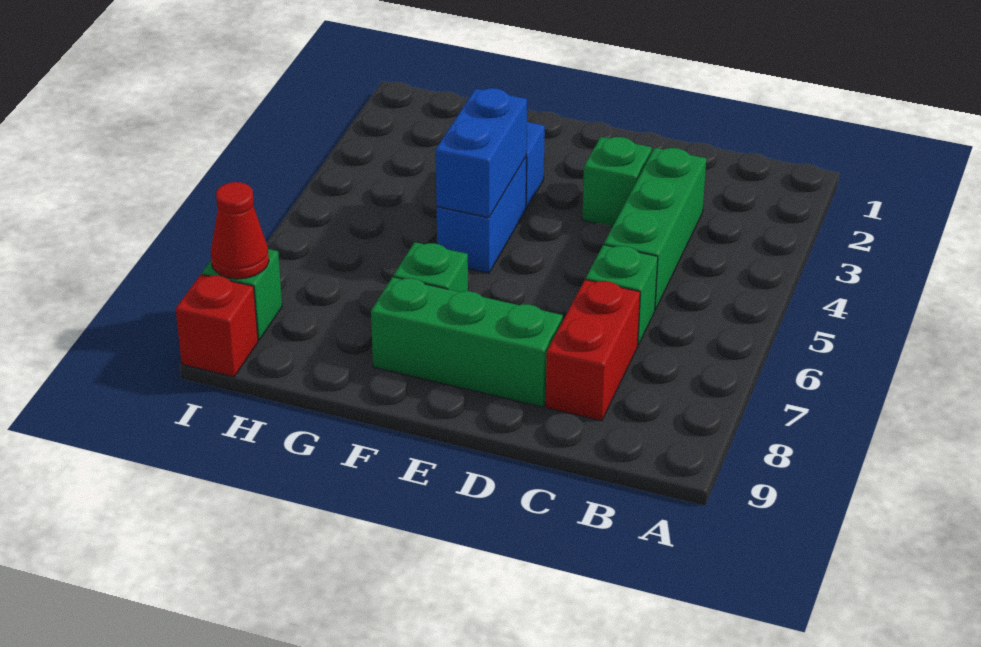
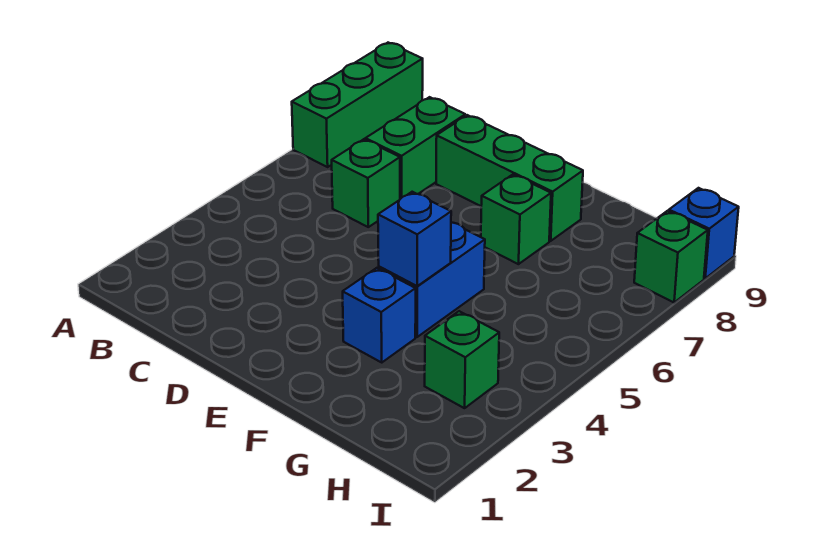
green 1x3 brick [604,148,706,310] -> green 1x3 brick moved to [292,43,423,167]
red 1x2 brick [546,280,640,421] -> green 1x2 brick [366,97,465,199]
green 1x1 brick [582,137,652,227] -> green 1x1 brick moved to [425,311,499,408]
blue 1x2 brick [436,88,527,218] -> blue 1x1 brick [378,192,451,286]
red 1x1 cone [211,182,269,279] -> none
red 1x1 brick [176,274,258,377] -> blue 1x1 brick [669,188,739,278]

